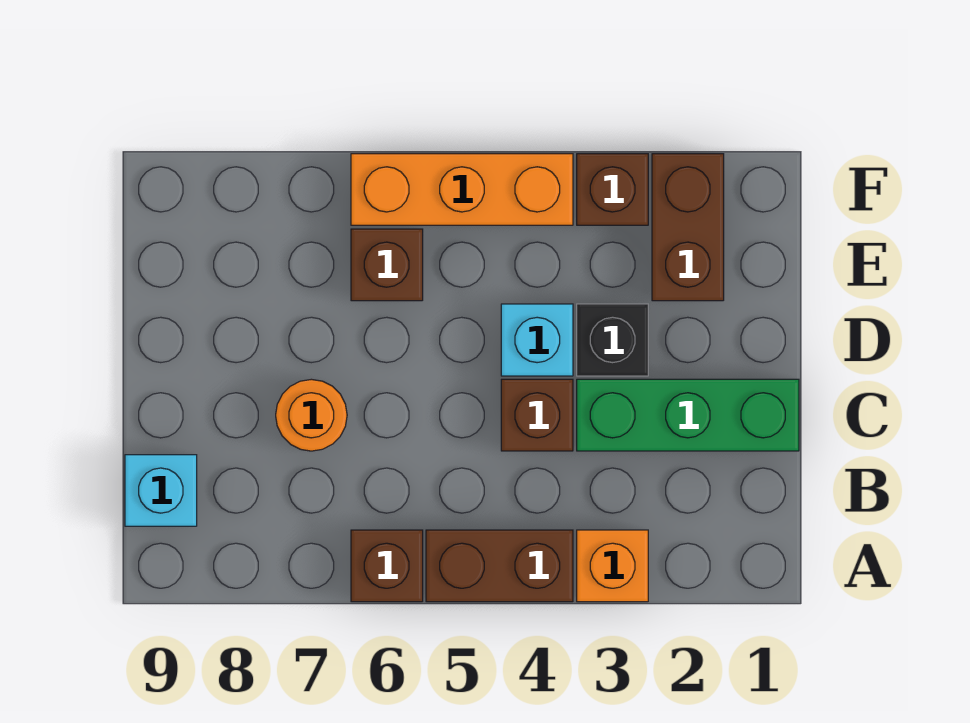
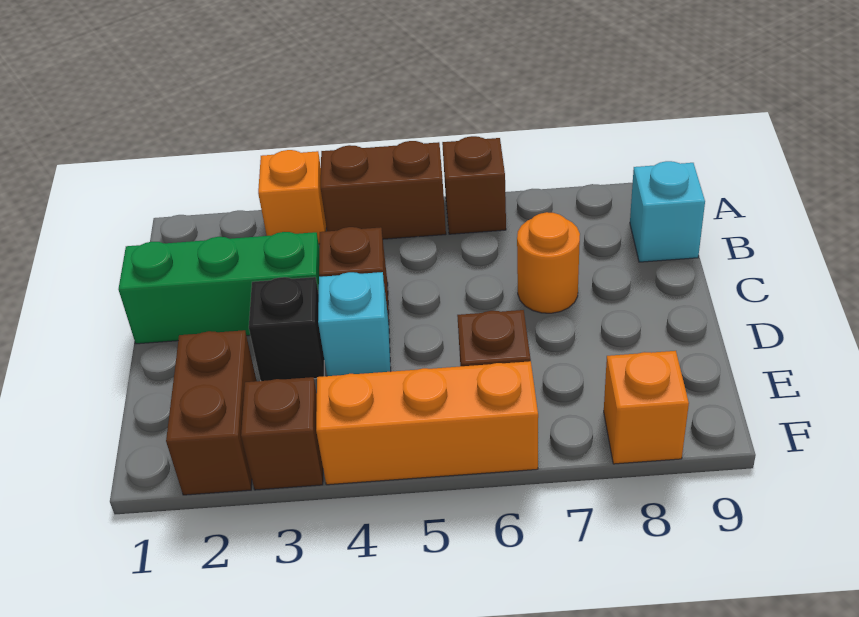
none -> orange 1x1 brick [604,351,689,464]

